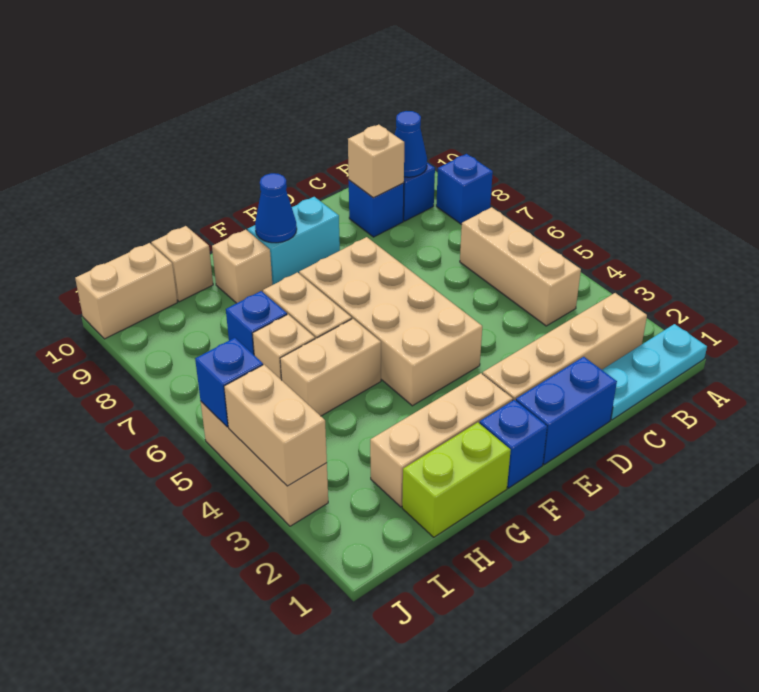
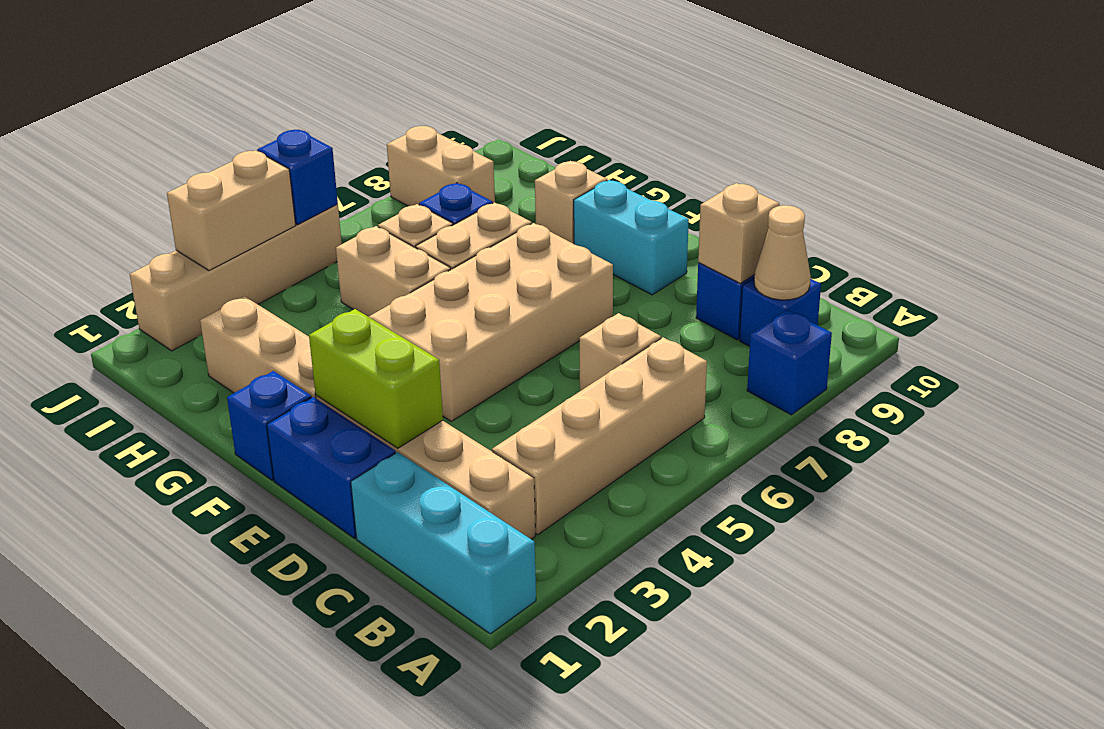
cyan 1x3 plate [602,324,707,420] -> cyan 1x3 brick [351,452,536,634]
tan 1x3 brick [460,207,581,326] -> tan 1x4 brick [492,337,707,535]
blue 1x1 cone [395,111,427,177] -> tan 1x1 cone [754,205,811,300]
blue 1x1 cone [255,173,297,243] -> none
lime 1x2 brick [402,422,511,537] -> lime 1x2 brick moved to [309,309,443,448]
tan 1x1 brick [151,226,213,302] -> tan 1x1 brick moved to [580,313,661,391]
tan 1x2 brick [75,243,177,339] -> tan 1x2 brick moved to [387,126,495,206]
tan 1x3 brick [201,402,328,526] -> tan 1x4 brick [130,204,342,351]

